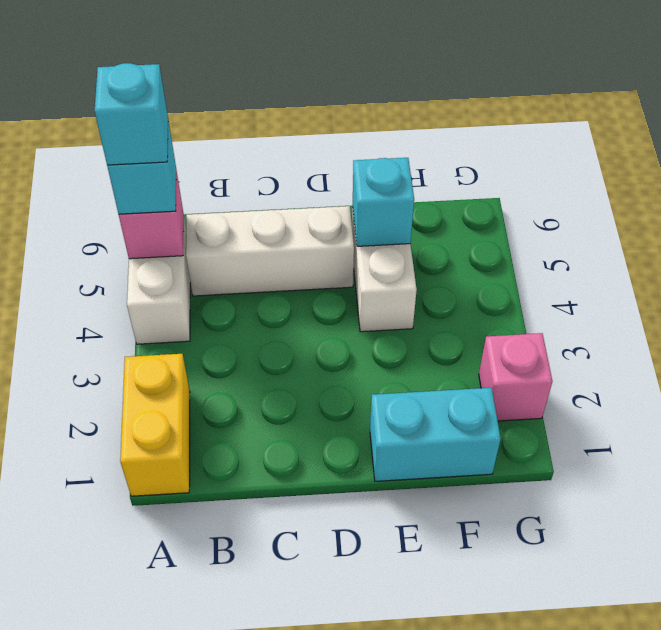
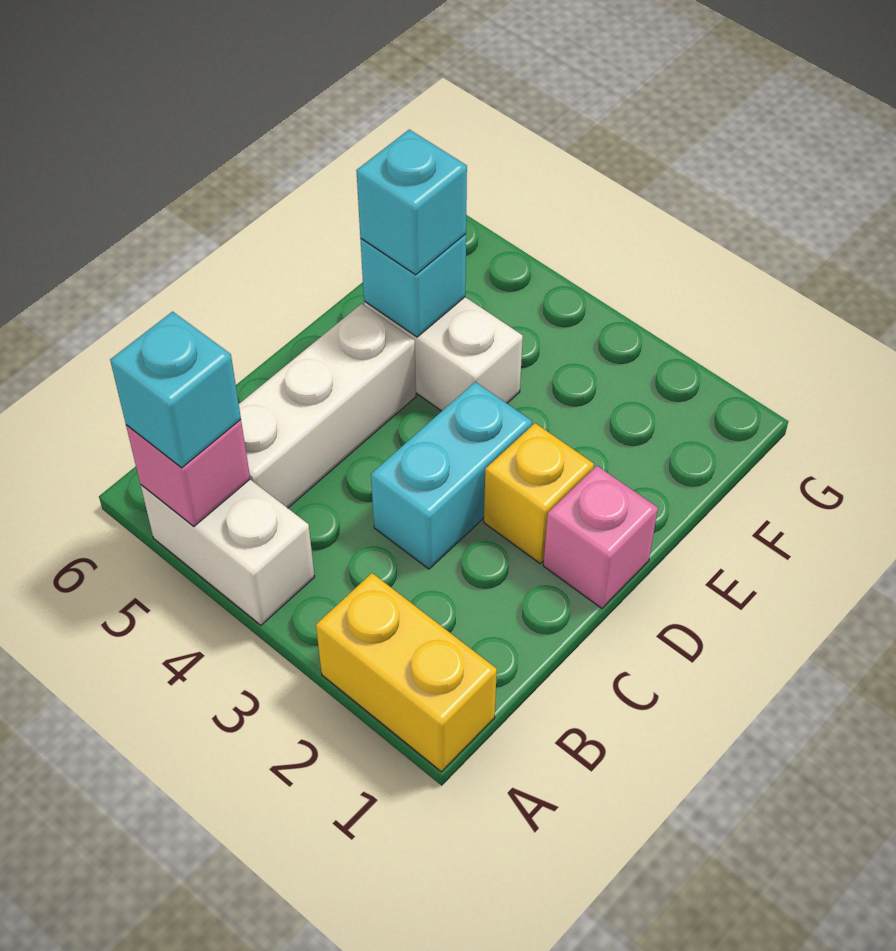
cyan 1x1 brick [95,63,168,165] -> cyan 1x1 brick moved to [356,130,467,275]
none -> yellow 1x1 brick [484,423,594,564]
cyan 1x2 brick [370,388,501,481] -> cyan 1x2 brick moved to [371,382,532,569]
pink 1x1 brick [479,333,553,421] -> pink 1x1 brick moved to [543,466,658,608]

